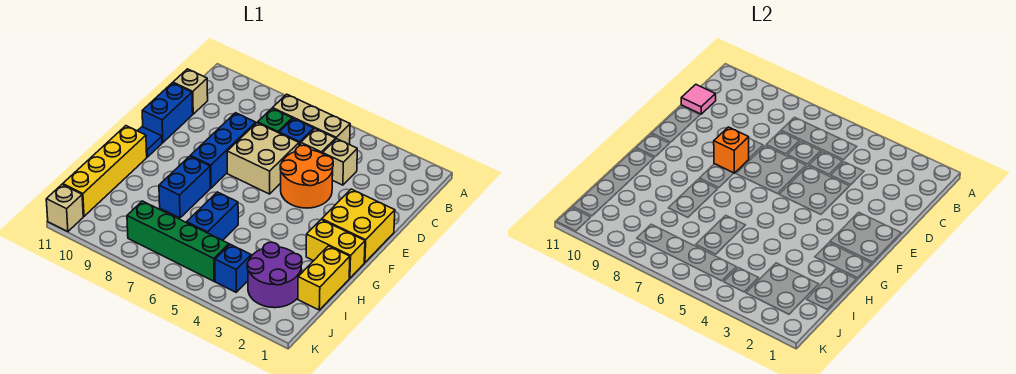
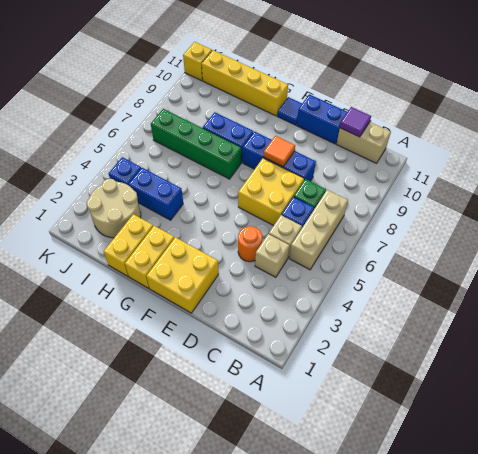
tan 1x1 brick [173,69,208,114] -> tan 1x2 brick [336,122,391,163]
pink 1x1 tile [681,84,716,114] -> purple 1x1 tile [340,107,371,137]
orange 2x2 round brick [280,145,333,208] -> orange 1x1 round brick [238,226,263,262]
tan 2x2 brick [227,123,299,194] -> yellow 2x2 brick [238,158,304,226]
orange 1x1 brick [714,127,749,173] -> orange 1x1 tile [263,136,295,167]
yellow 1x2 brick [298,246,350,310] -> yellow 1x2 brick turned to [104,214,153,276]
blue 1x2 brick [187,192,238,240] -> blue 1x2 brick moved to [128,168,183,220]
purple 2x2 round brick [247,242,302,308] -> tan 2x2 round brick [87,179,141,238]
green 1x4 brick [127,201,229,281] -> green 1x4 brick turned to [151,109,242,179]
tan 1x1 brick [46,184,83,232] -> yellow 1x1 brick [183,42,212,81]

